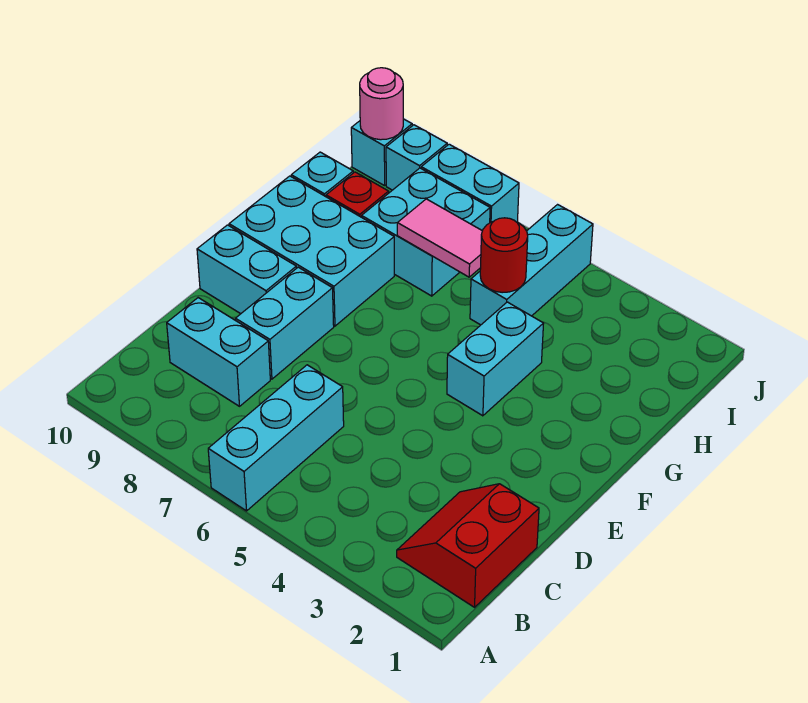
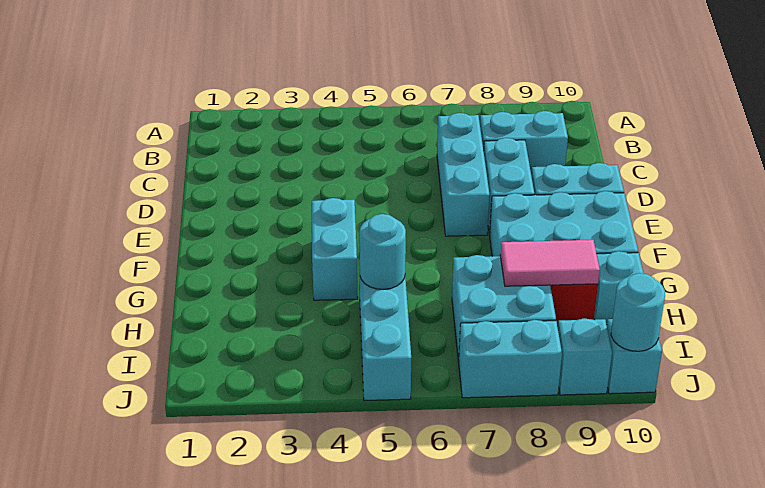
cyan 1x3 brick [208,365,344,511] -> cyan 1x3 brick moved to [437,113,490,236]
red 2x2 slope [397,484,539,607] -> none
red 1x1 round brick [480,218,528,293] -> cyan 1x1 round brick [359,214,406,289]
pink 1x2 tile [397,199,482,277] -> pink 1x2 tile moved to [500,240,600,286]
pink 1x1 round brick [360,68,403,140] -> cyan 1x1 round brick [611,273,665,351]

